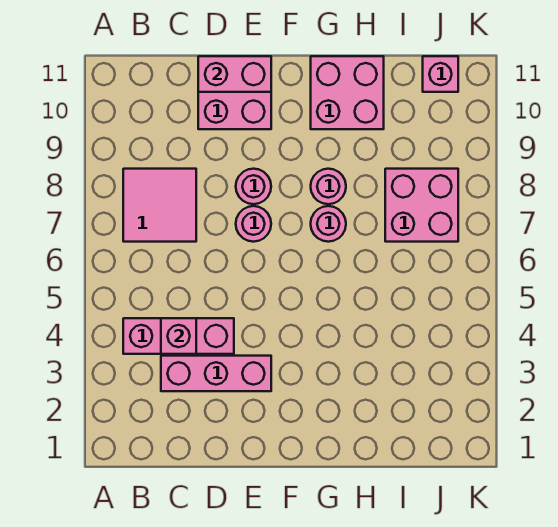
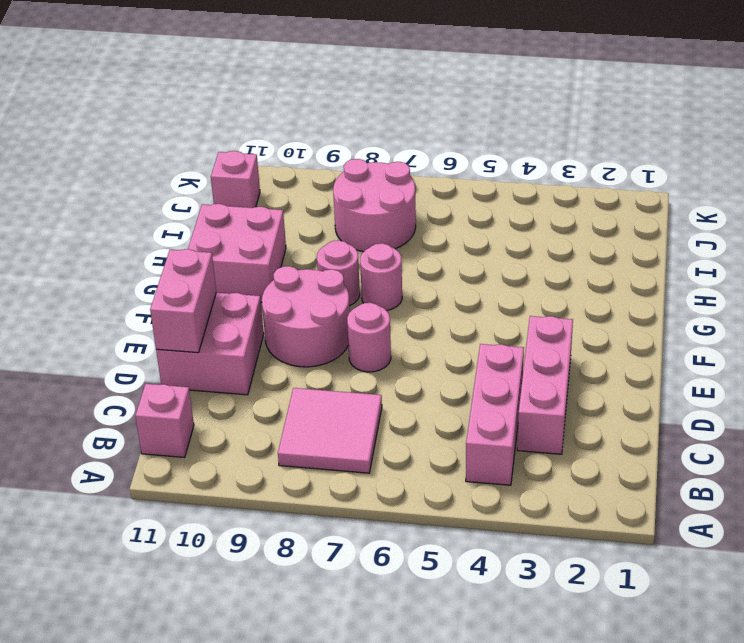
pink 1x1 brick [161,318,196,354] -> pink 1x1 brick moved to [135,384,194,458]
pink 1x1 round brick [236,169,271,204] -> pink 2x2 round brick [262,266,350,367]
pink 2x2 brick [385,169,458,242] -> pink 2x2 round brick [333,159,416,252]

